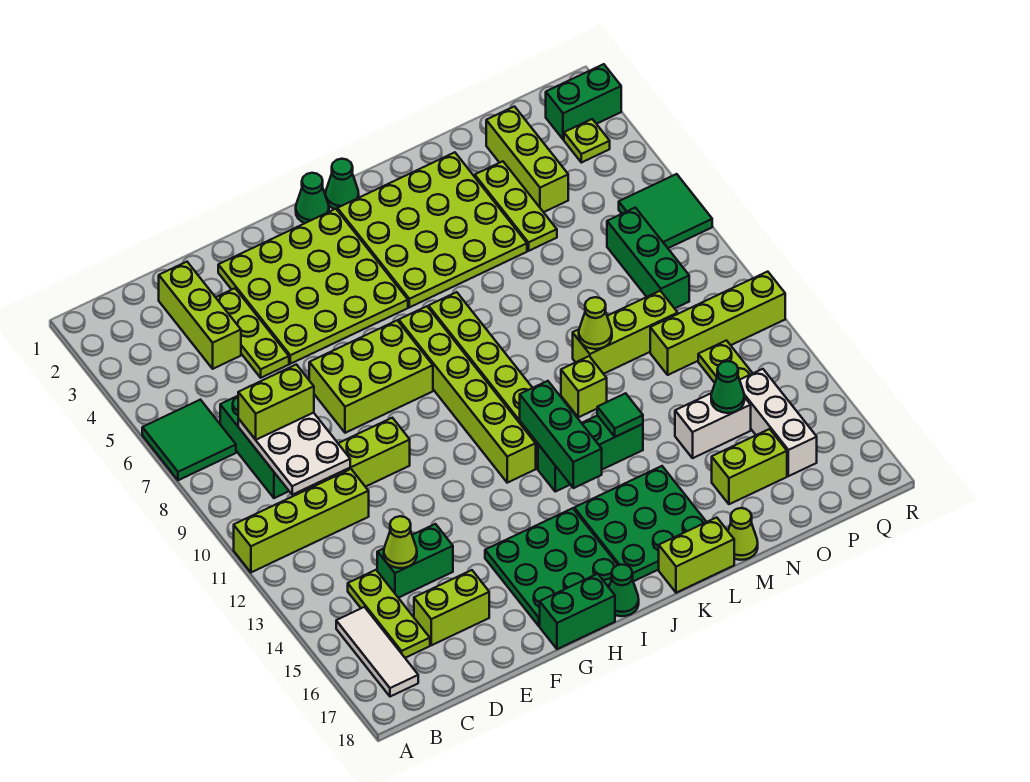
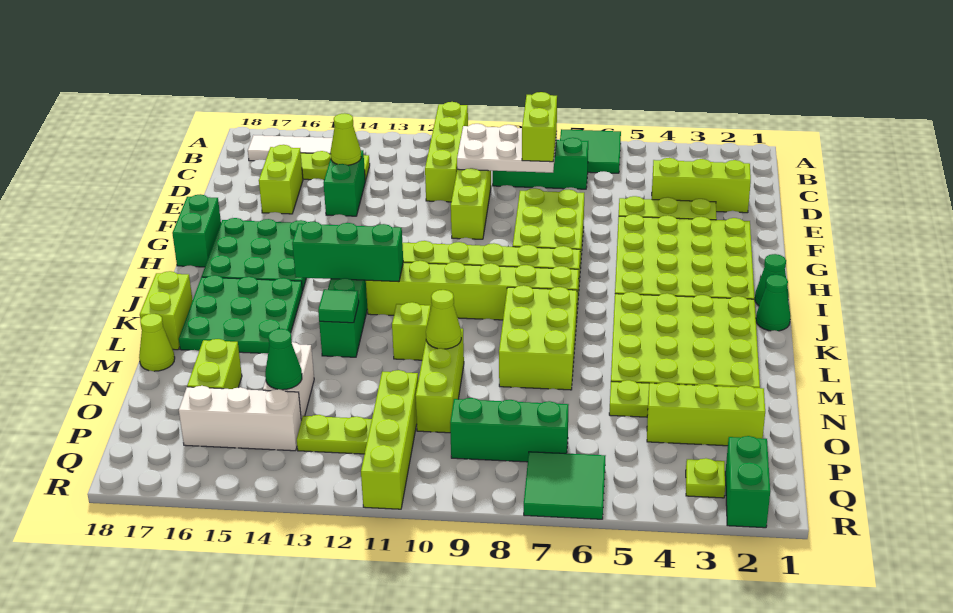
green 1x1 cone [609,564,639,616] -> none
none -> lime 2x3 brick [499,285,577,390]

